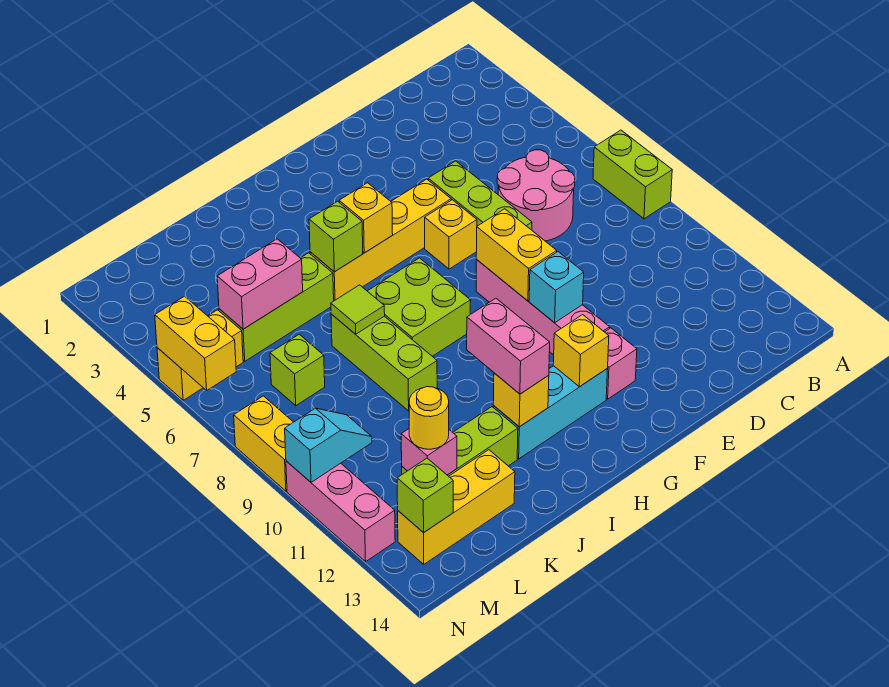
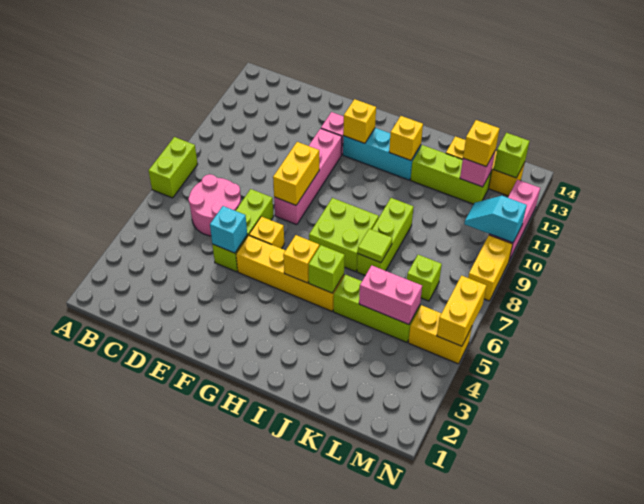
cyan 1x1 brick [529,252,584,323] -> cyan 1x1 brick moved to [210,206,247,253]
pink 1x2 brick [467,298,550,394] -> none
yellow 1x1 round brick [409,387,449,449] -> yellow 1x1 brick [463,120,500,166]

